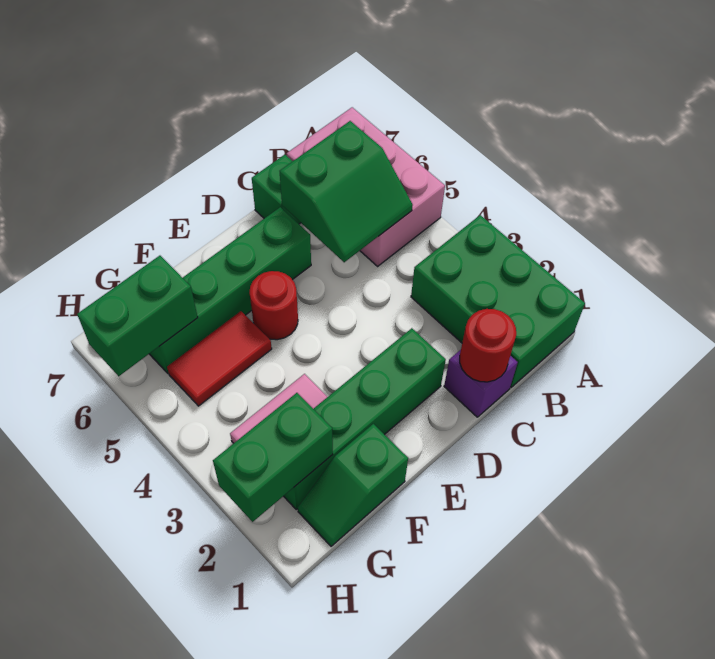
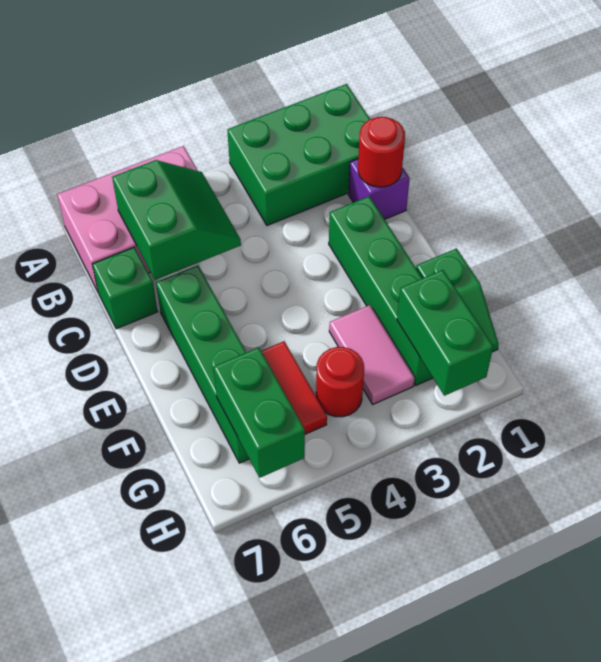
red 1x1 round brick [250,271,298,340] -> red 1x1 round brick moved to [316,347,364,417]

